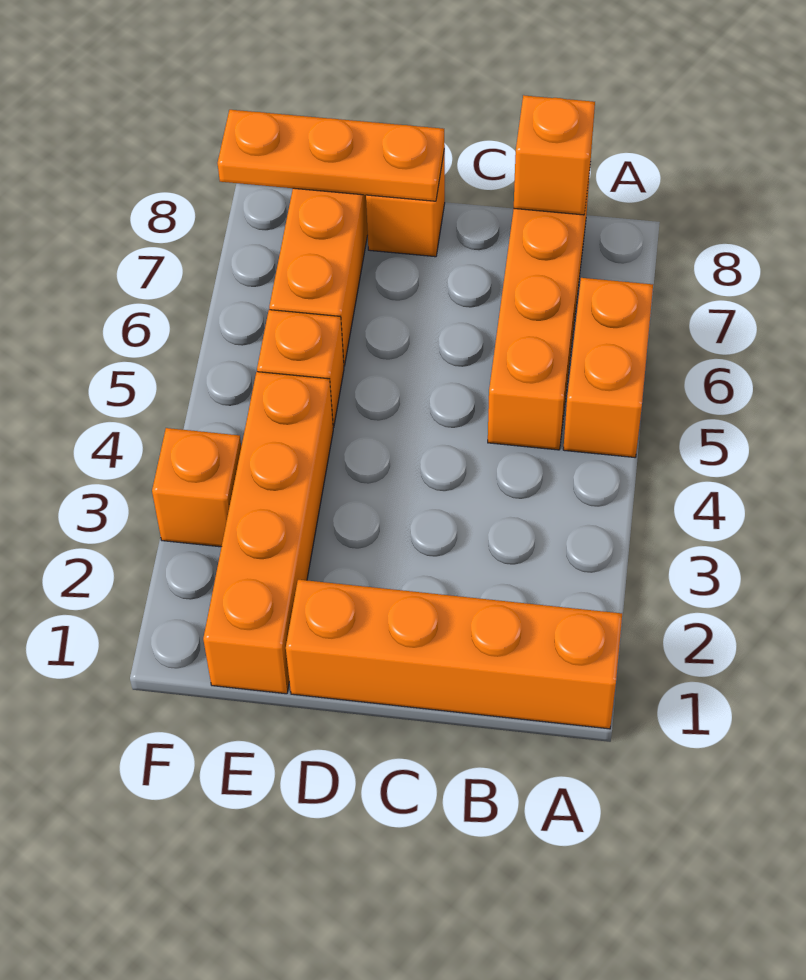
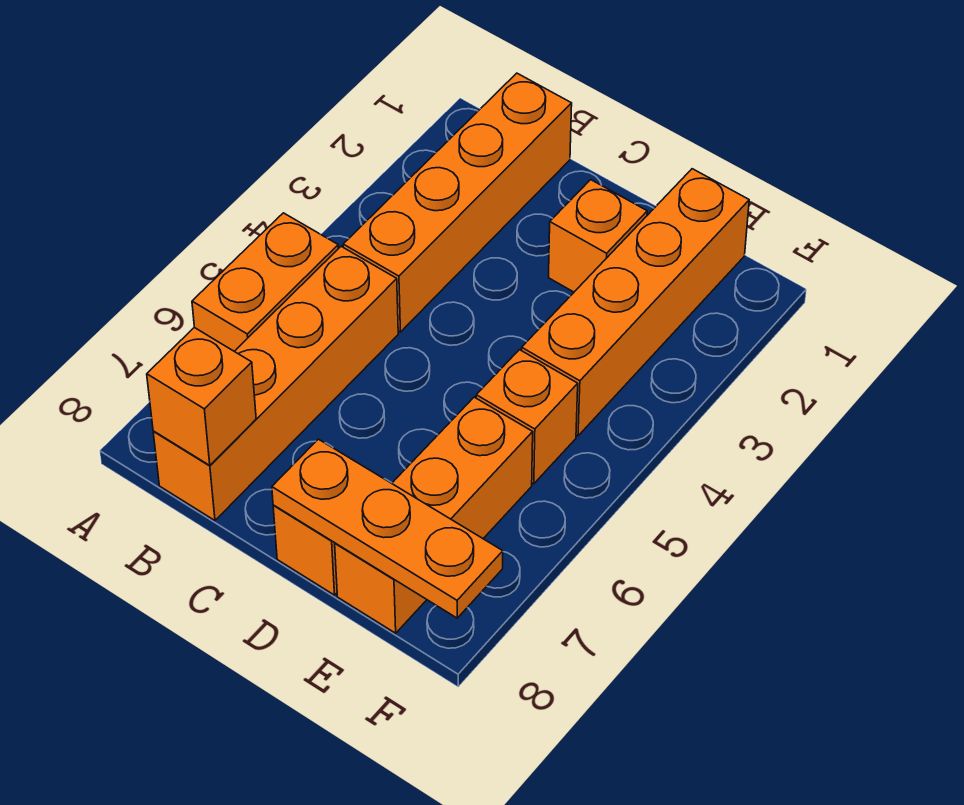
orange 1x4 brick [286,580,622,729] -> orange 1x4 brick turned to [343,73,572,332]
orange 1x1 brick [152,428,241,547] -> orange 1x1 brick moved to [549,180,647,292]

